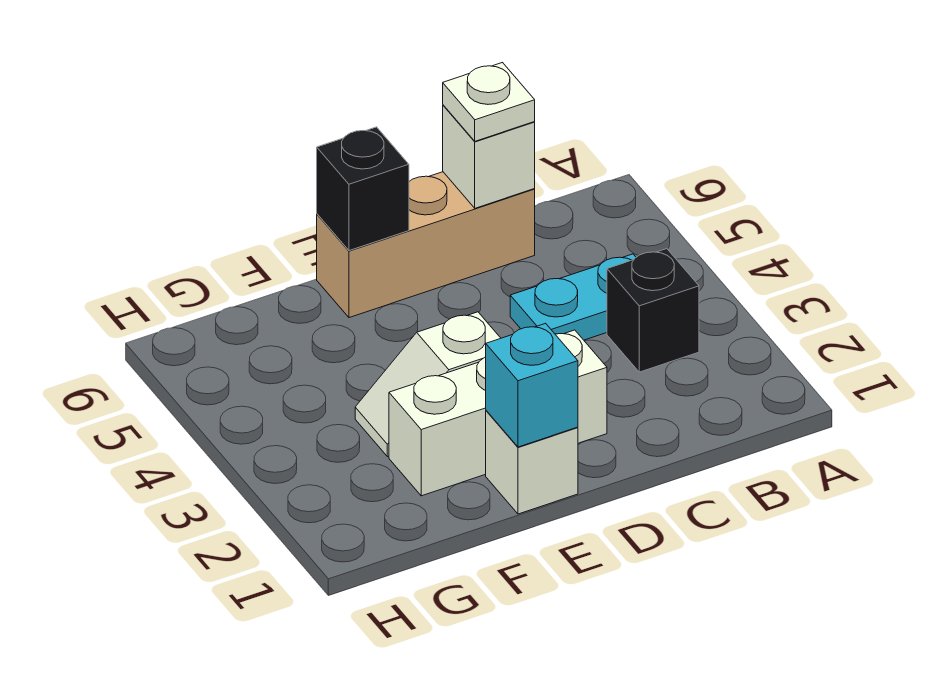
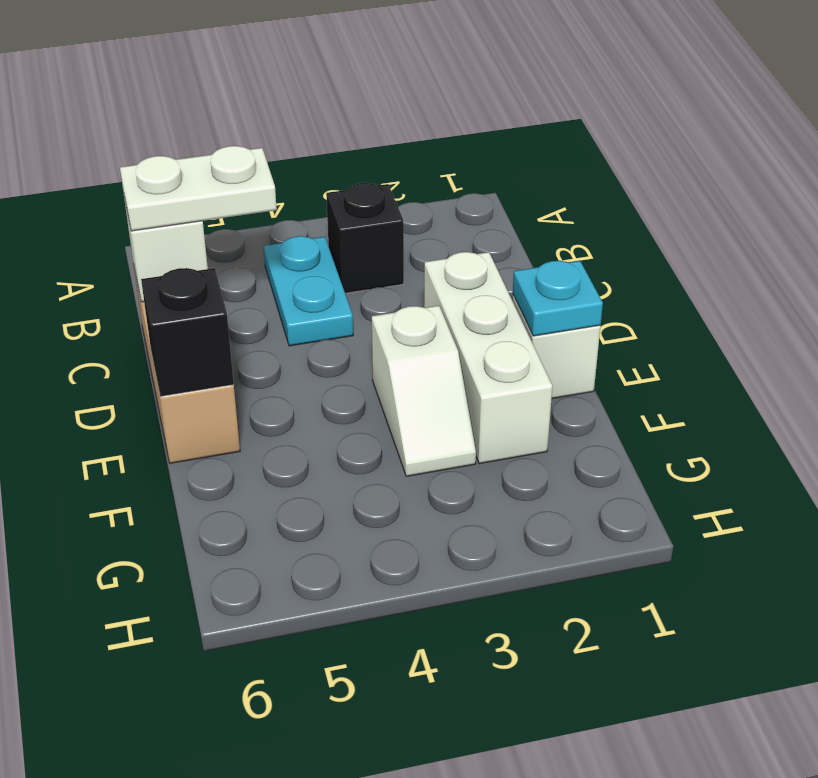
white 1x1 plate [443,63,535,141] -> white 1x2 plate [120,146,277,231]
cyan 1x1 brick [486,323,578,447] -> cyan 1x1 plate [513,261,603,336]

